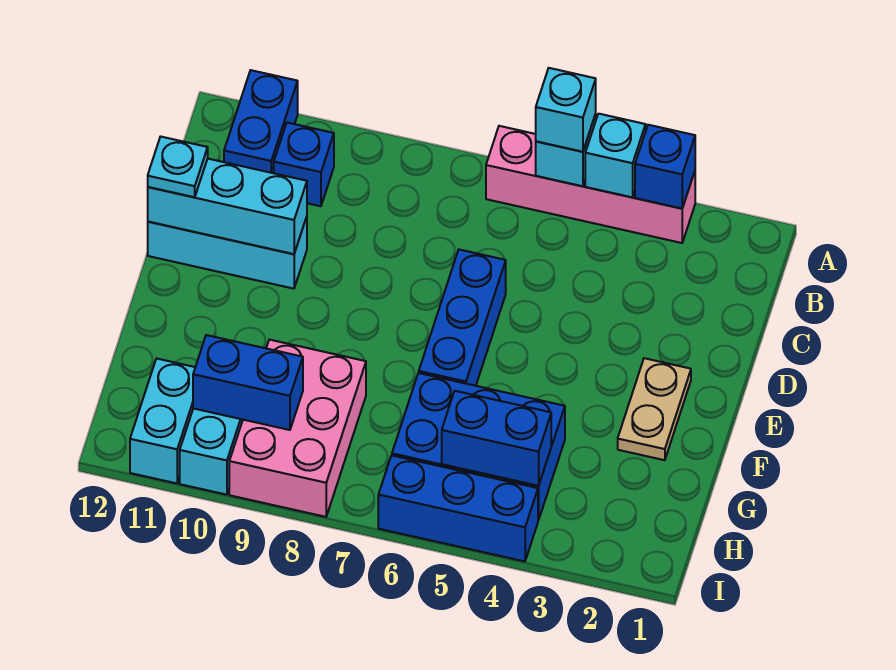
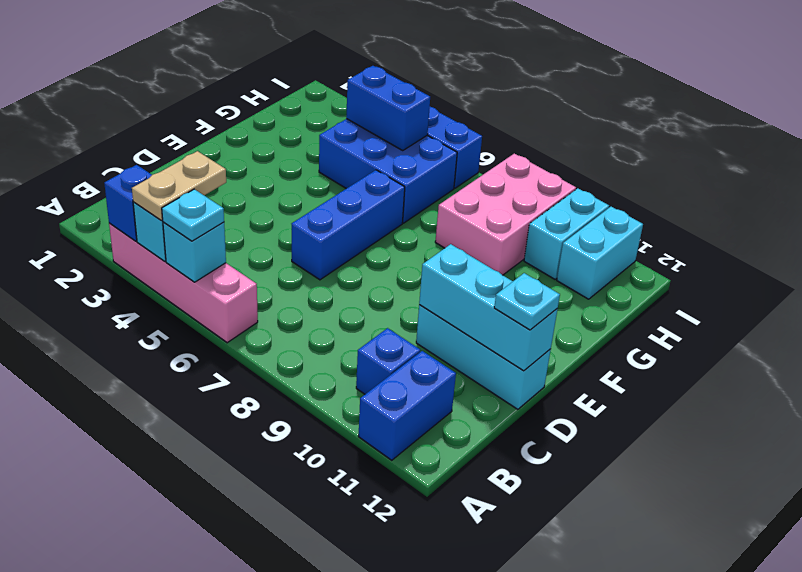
cyan 1x1 brick [536,68,596,152] -> cyan 1x1 plate [162,189,224,241]
tan 1x2 plate [618,358,691,460] -> tan 1x2 plate moved to [132,151,226,220]
blue 1x2 brick [193,335,303,430] -> none

